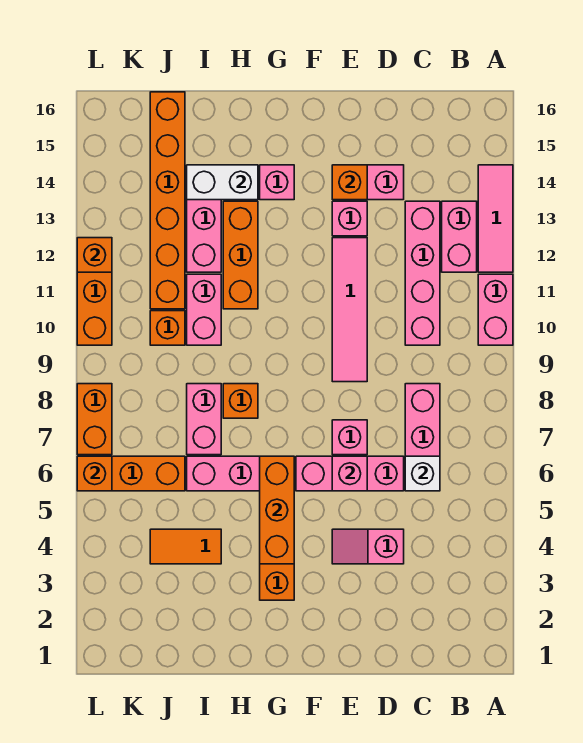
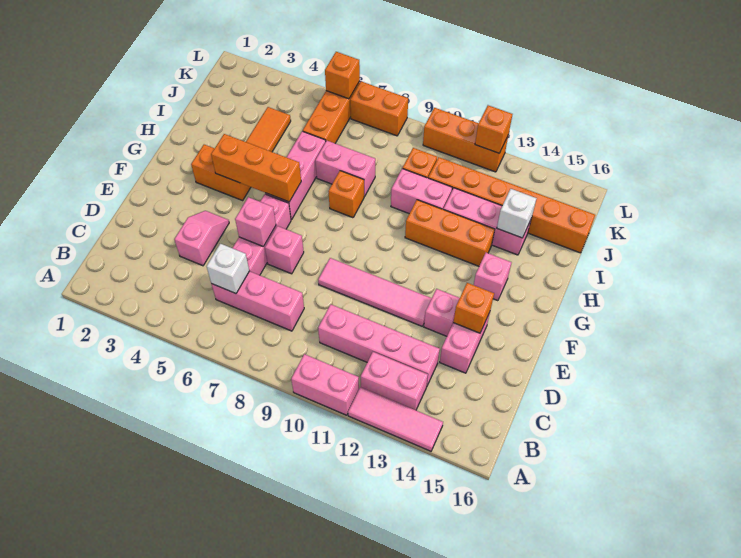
white 1x2 brick [187,165,258,200] -> white 1x1 brick [497,189,537,238]

